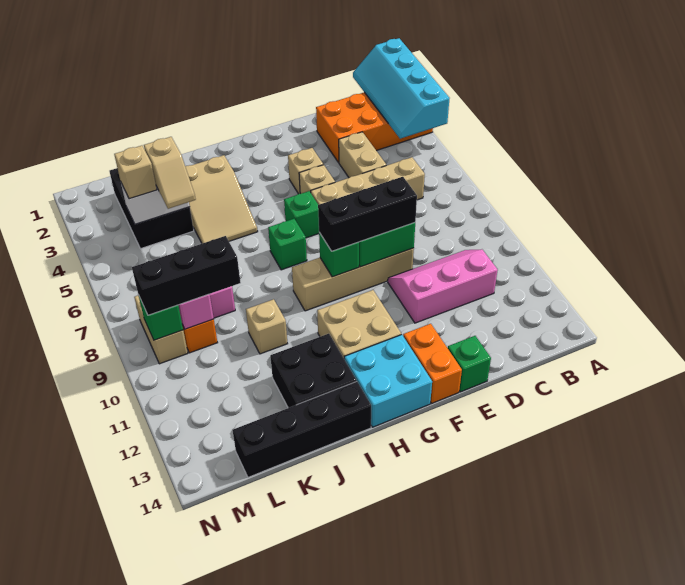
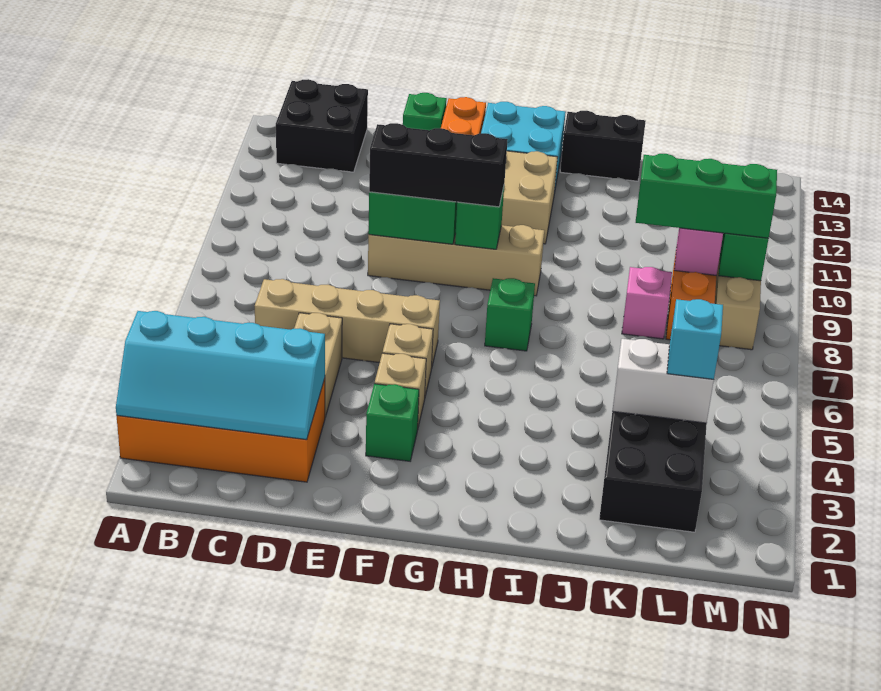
cyan 2x4 slope [353,38,450,139] -> cyan 2x4 slope turned to [116,311,325,440]
pink 2x3 slope [388,250,498,323] -> none
green 1x1 brick [284,191,319,238] -> green 1x1 brick moved to [366,384,419,461]
tan 2x3 slope [185,155,258,243] -> none
black 2x2 brick [270,334,357,408] -> black 2x2 brick moved to [276,79,368,172]
black 1x4 brick [233,382,371,477] -> black 1x2 brick [560,111,646,181]
tan 1x1 brick [246,299,288,354] -> none
tan 1x2 slope [144,137,196,209] -> none
black 1x3 brick [132,236,241,315] -> green 1x3 brick [636,154,777,238]
tan 1x1 brick [114,146,157,199] -> cyan 1x1 brick [667,299,723,379]

